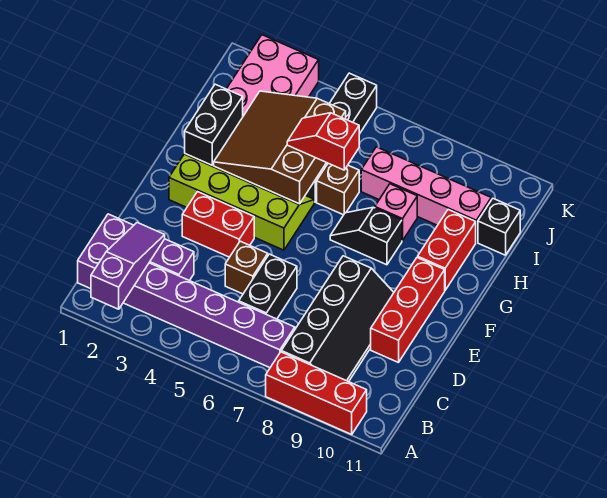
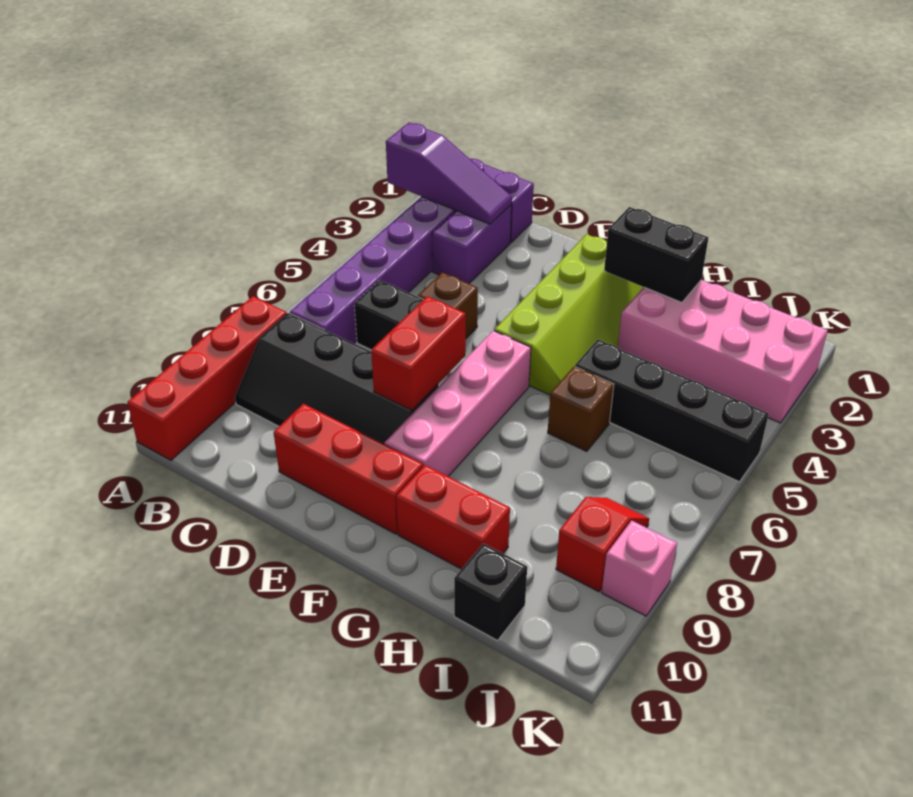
red 1x3 brick [266,352,367,434] -> red 1x4 brick [127,296,287,460]
red 1x2 brick [182,192,254,257] -> red 1x2 brick moved to [371,296,466,411]
brown 3x3 slope [214,91,346,204] -> none
black 1x2 slope [330,207,402,265] -> none
red 1x2 slope [287,113,359,170] -> red 1x2 slope moved to [556,497,649,592]
pink 1x1 brick [375,184,417,241] -> pink 1x1 brick moved to [602,521,677,616]
pink 1x4 brick [361,147,491,242] -> pink 1x4 brick moved to [385,331,531,476]

